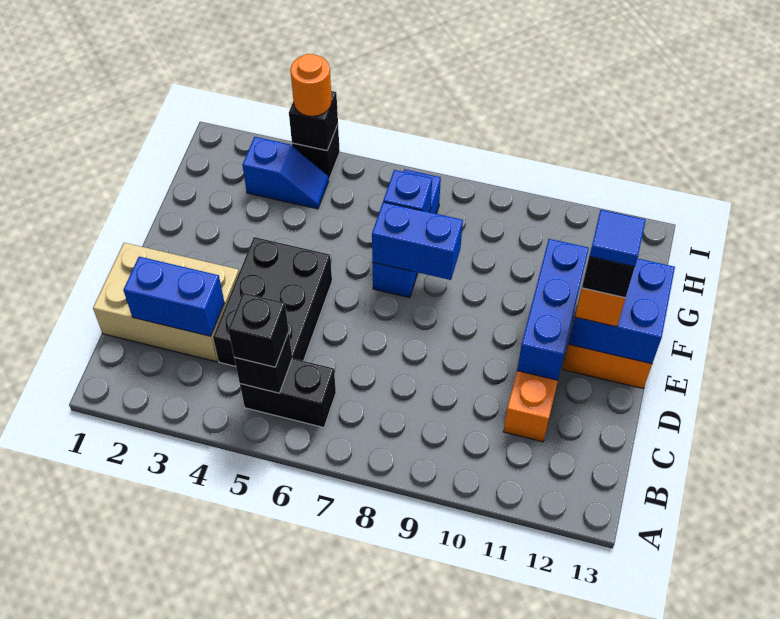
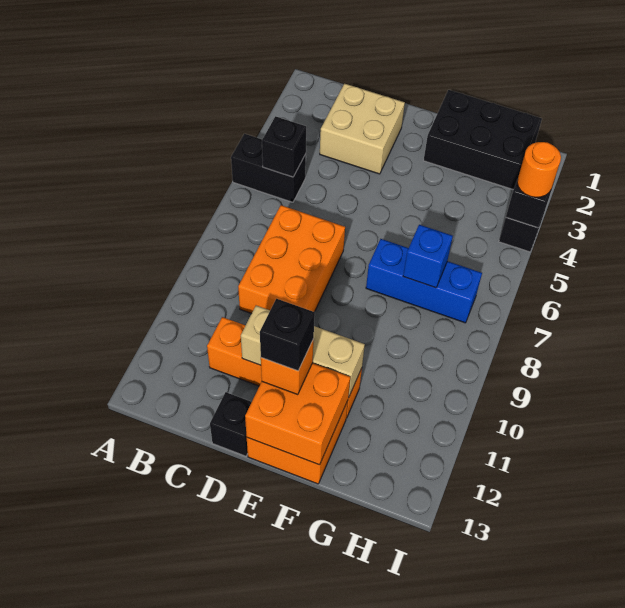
black 1x2 brick [240,358,336,428] -> black 1x2 brick turned to [231,134,306,202]
black 1x1 brick [228,293,289,367] -> black 1x1 brick moved to [210,392,252,456]
tan 2x3 brick [93,243,239,362] -> tan 2x2 brick [320,84,405,174]
blue 1x2 brick [123,257,225,336] -> none
black 2x3 brick [213,237,332,366] -> black 2x3 brick moved to [424,90,542,190]
none -> orange 2x3 brick [238,205,345,314]
blue 1x3 brick [517,239,589,380] -> tan 1x3 brick [241,306,365,398]
blue 2x2 brick [569,258,675,364] -> orange 2x2 brick [245,363,350,465]
blue 1x1 tile [589,210,646,267] -> none
blue 1x2 brick [372,202,463,280] -> none
blue 1x2 slope [242,137,329,209] -> none

